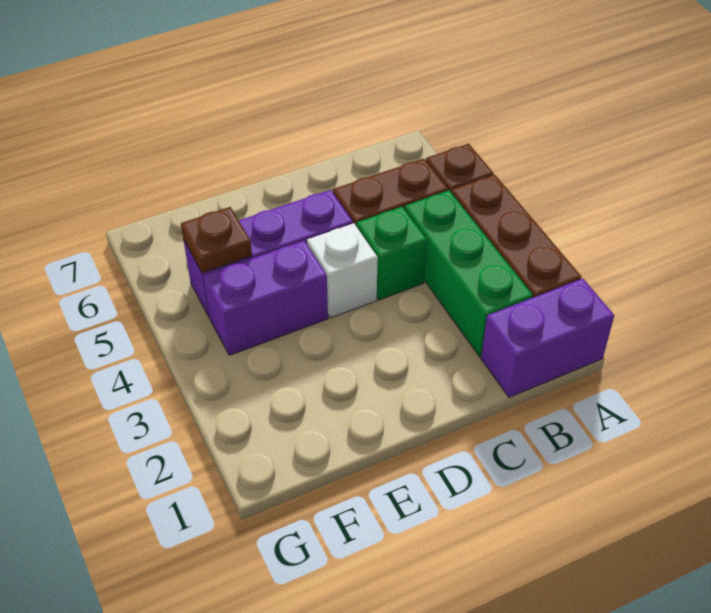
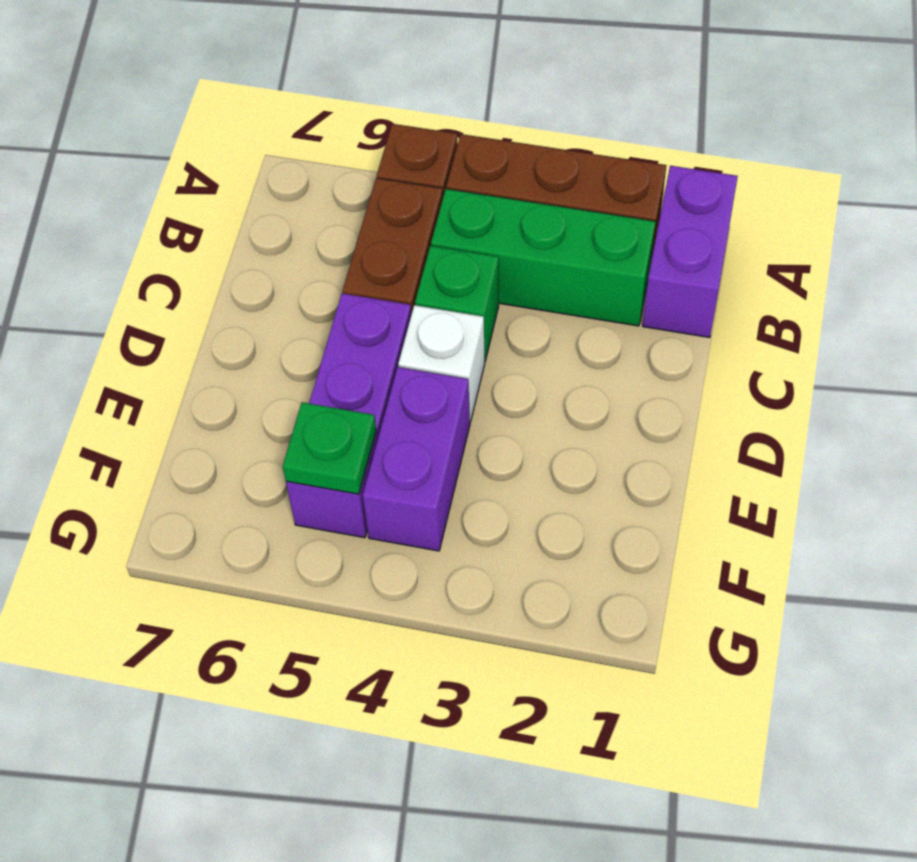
brown 1x1 plate [181,207,252,273] -> green 1x1 plate [283,402,376,494]

